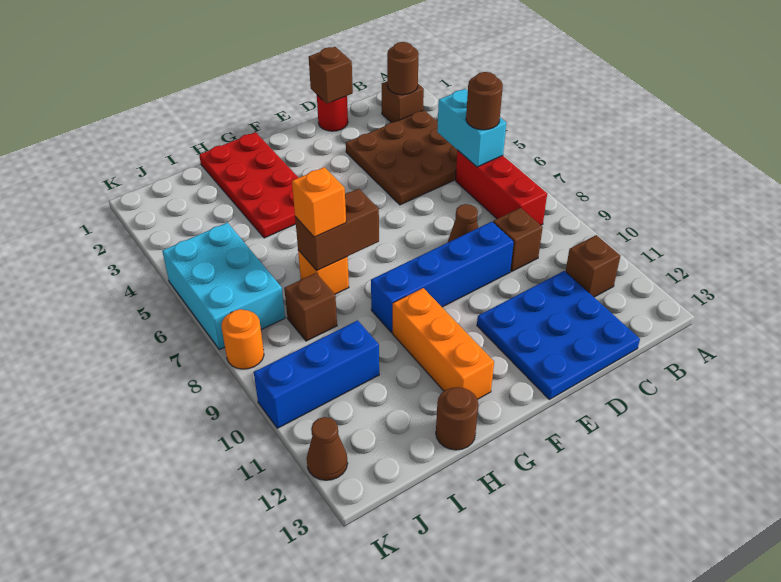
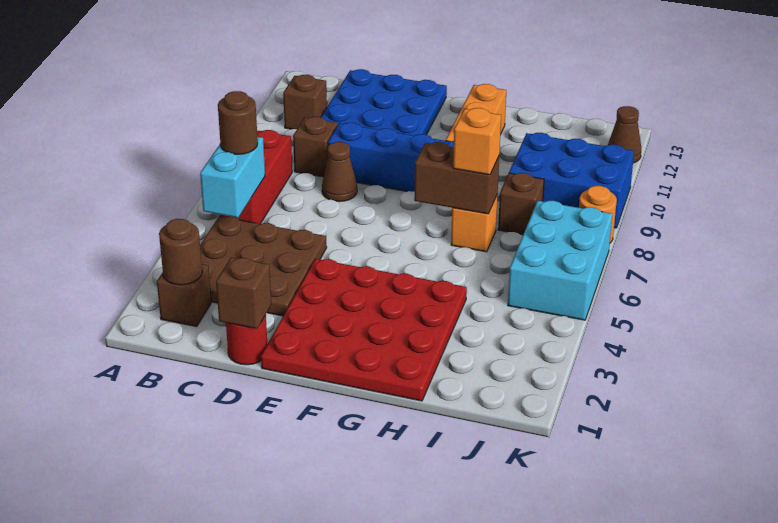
red 2x4 plate [199,132,298,238] -> red 4x4 plate [261,259,467,401]
brown 1x1 round brick [436,387,478,450] -> none
blue 1x3 brick [254,320,379,428] -> blue 2x3 brick [509,133,634,228]

